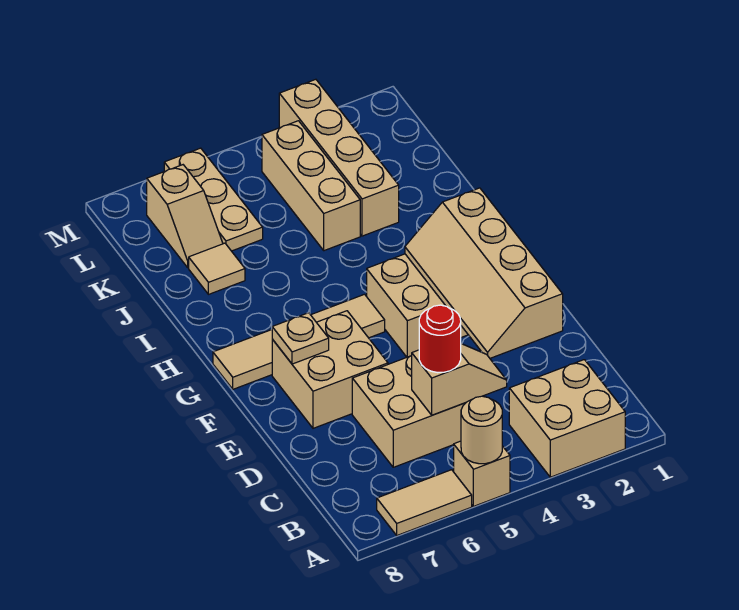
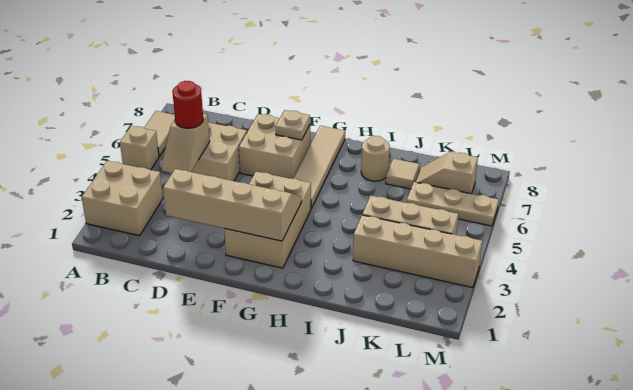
tan 1x1 round brick [461,396,502,464] -> tan 1x1 round brick moved to [361,136,390,181]

